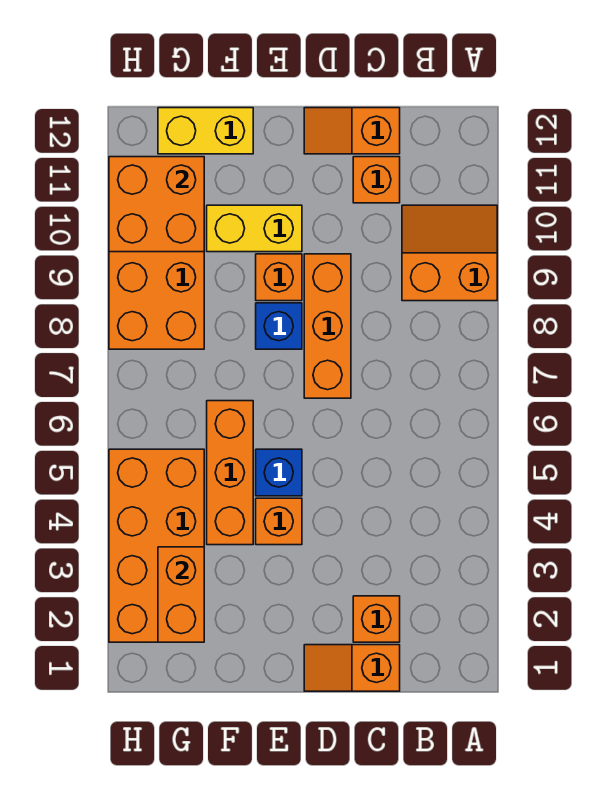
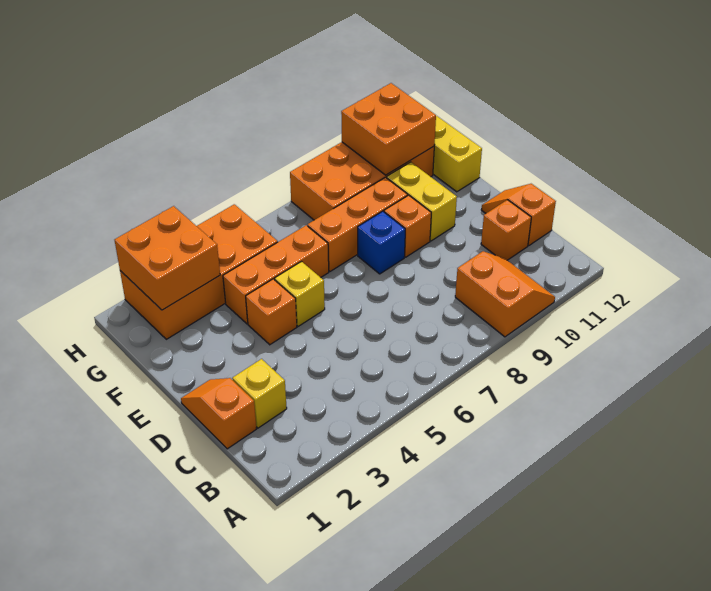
orange 1x1 brick [353,596,400,642] -> yellow 1x1 brick [232,359,287,428]
orange 1x3 brick [304,254,351,398] -> orange 1x3 brick moved to [308,177,408,271]
blue 1x1 brick [256,449,302,496] -> yellow 1x1 brick [275,262,325,326]
orange 1x2 brick [158,547,204,642] -> orange 2x2 brick [115,206,220,310]

